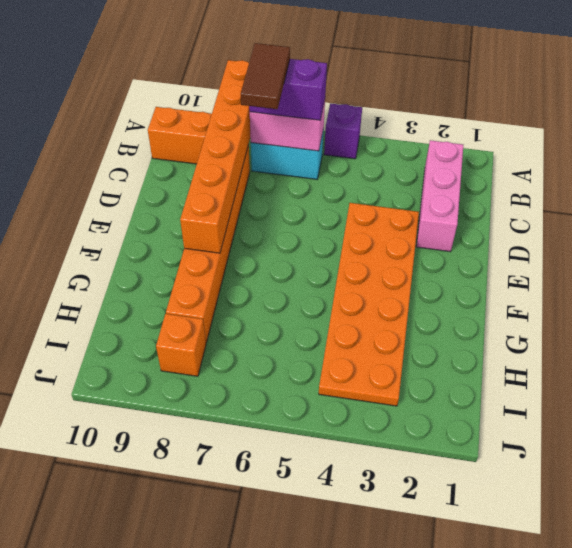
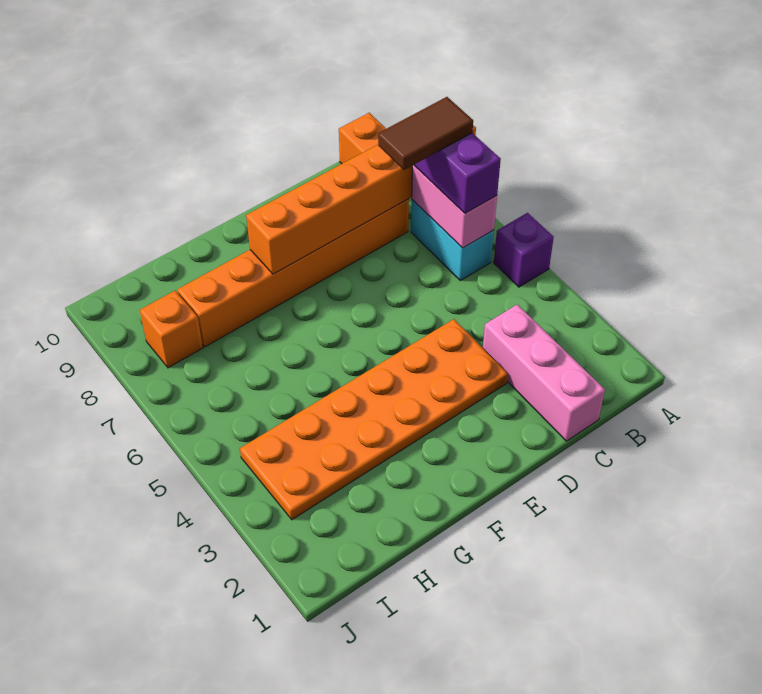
pink 1x3 brick [416,140,463,252] -> pink 1x3 brick turned to [483,304,605,441]

